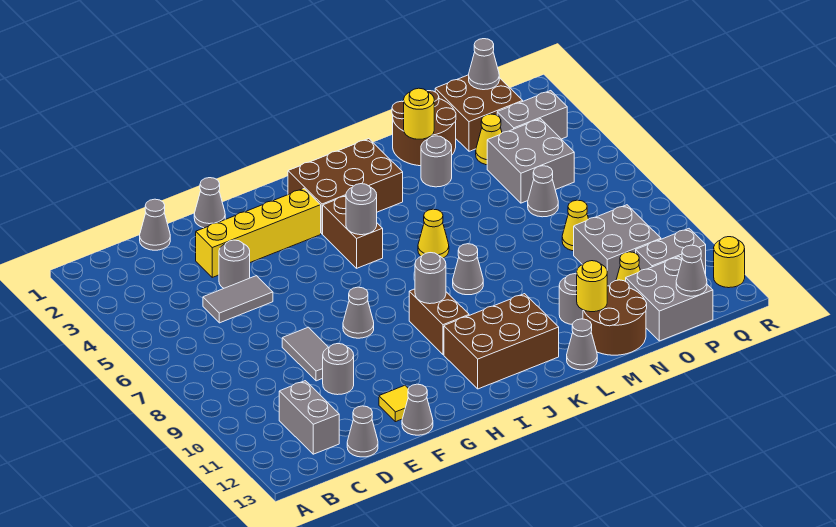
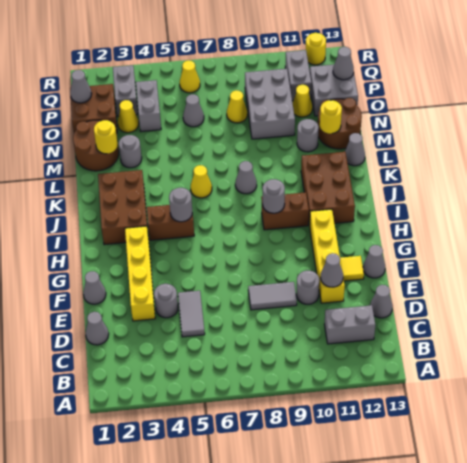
none -> yellow 1x4 brick [310,209,345,303]
grey 1x1 cone [343,287,374,338] -> grey 1x1 cone moved to [321,253,343,287]
grey 2x2 brick [487,119,574,203] -> grey 1x2 brick [136,80,161,131]
grey 2x2 brick [574,205,661,286] -> grey 2x3 brick [245,69,295,139]
none -> yellow 1x1 cone [180,60,200,93]

